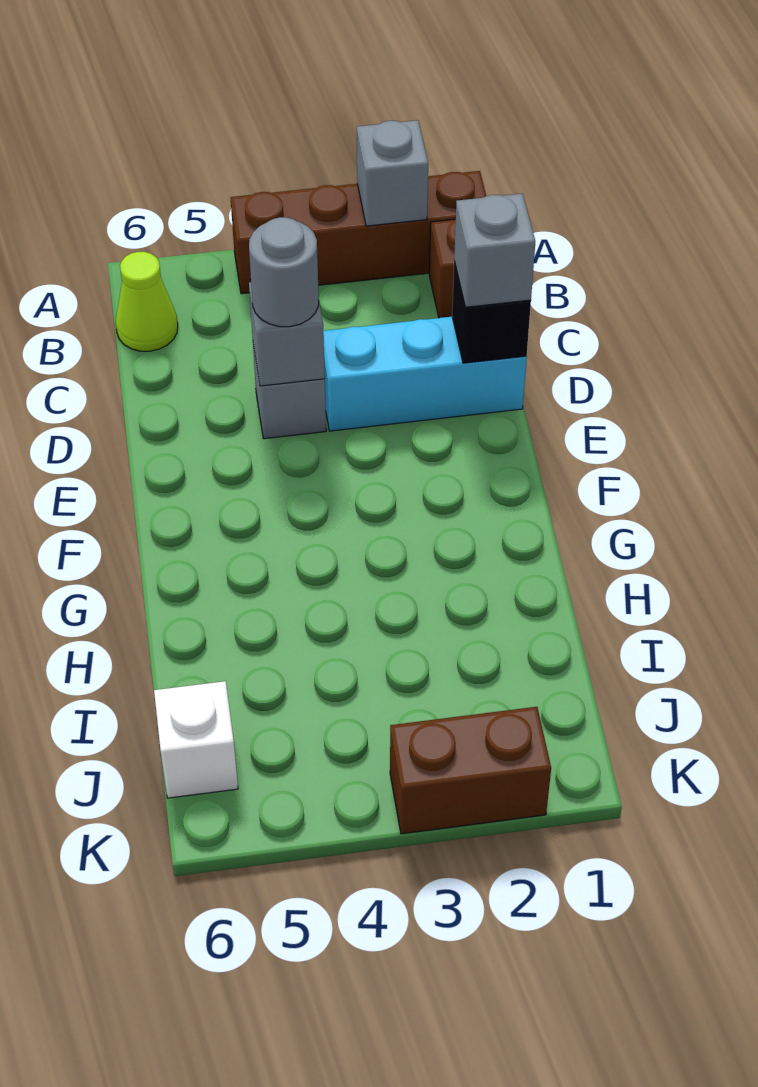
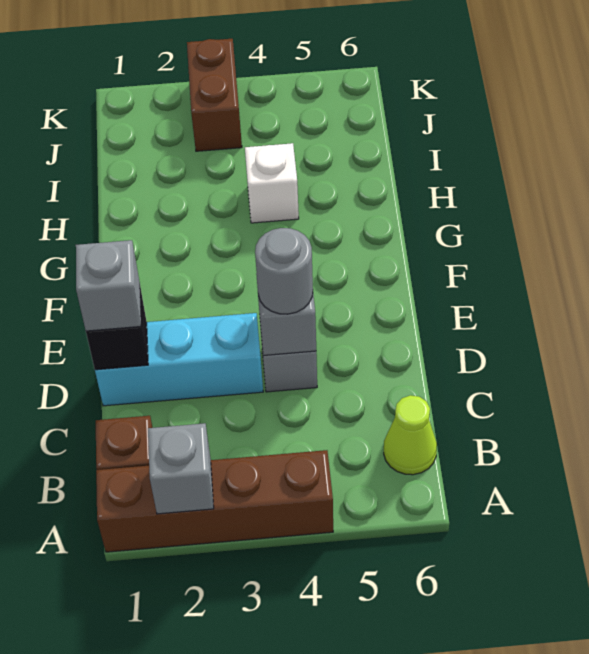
white 1x1 brick [154,681,238,798] -> white 1x1 brick moved to [245,143,299,223]
brown 1x2 brick [390,707,551,834] -> brown 1x2 brick turned to [187,39,242,151]

